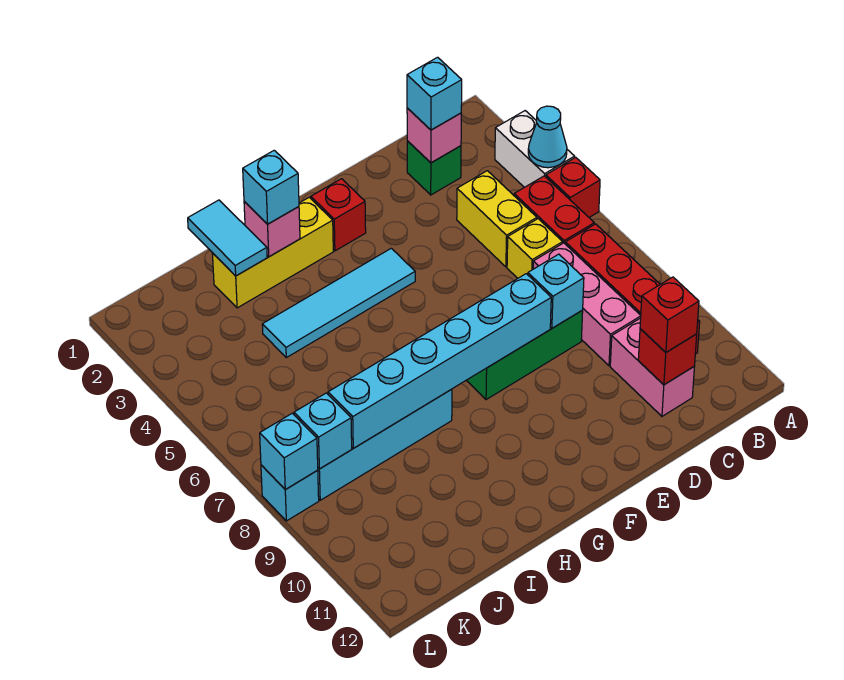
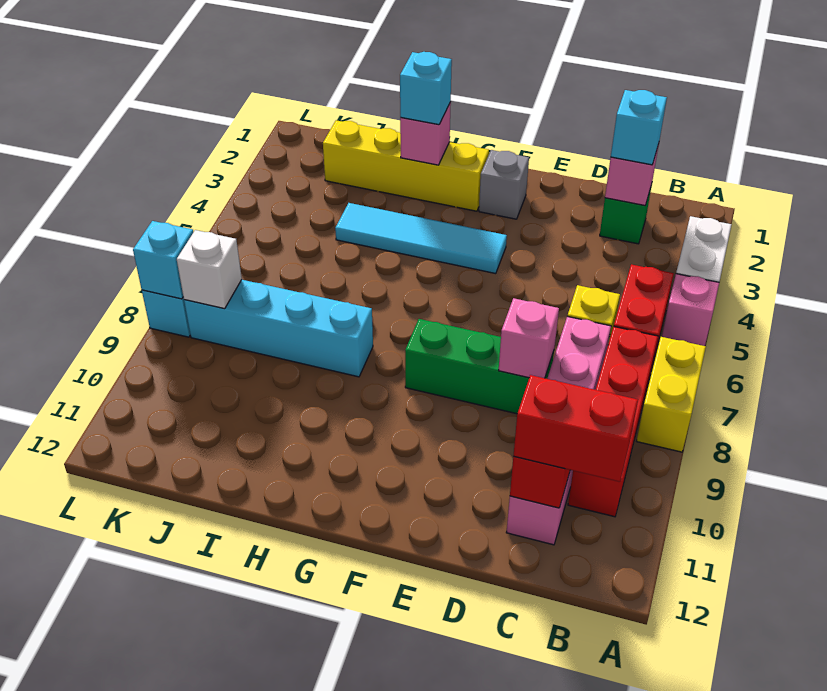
cyan 1x1 cone [528,106,567,168] -> none
red 1x1 brick [546,157,600,217] -> pink 1x1 brick [662,274,719,346]
yellow 1x2 brick [457,171,537,267] -> yellow 1x2 brick moved to [637,337,706,452]
red 1x1 brick [640,277,699,352] -> red 1x2 brick [513,375,638,482]
cyan 1x1 brick [528,254,584,328] -> pink 1x1 brick [499,298,559,378]
cyan 1x6 brick [328,274,551,448] -> none
red 1x1 brick [311,179,366,251] -> grey 1x1 brick [479,150,529,219]
yellow 1x3 brick [212,197,333,308] -> yellow 1x4 brick [323,120,489,211]
cyan 1x2 tile [188,200,267,276] -> none
cyan 1x1 brick [294,393,352,469] -> white 1x1 brick [177,230,242,309]

